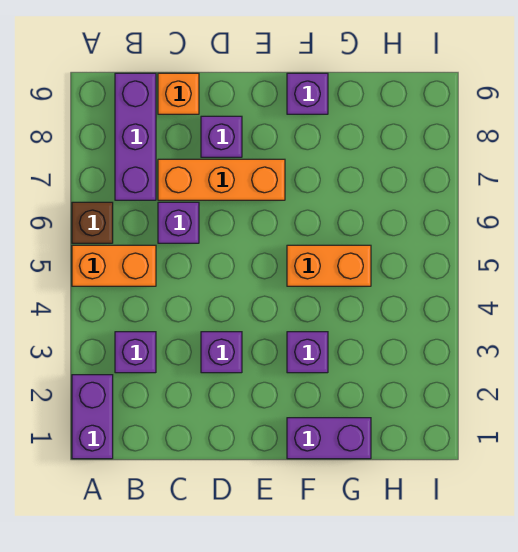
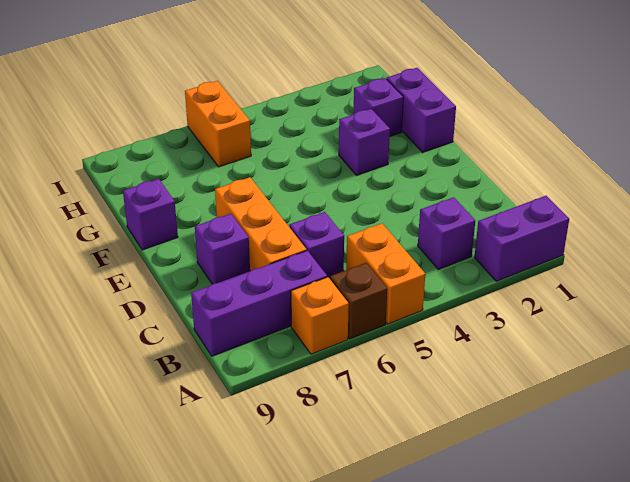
orange 1x1 brick [158,73,199,114] -> orange 1x1 brick moved to [291,277,349,354]
purple 1x1 brick [201,332,242,373] -> purple 1x1 brick moved to [353,78,403,136]
orange 1x2 brick [287,245,371,286] -> orange 1x2 brick moved to [185,81,251,167]

